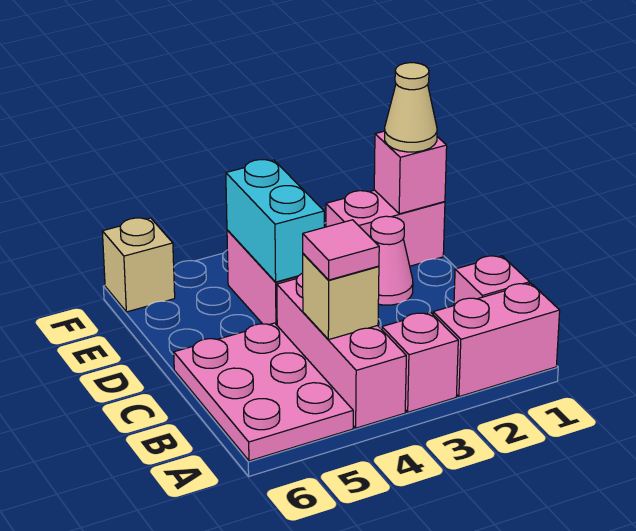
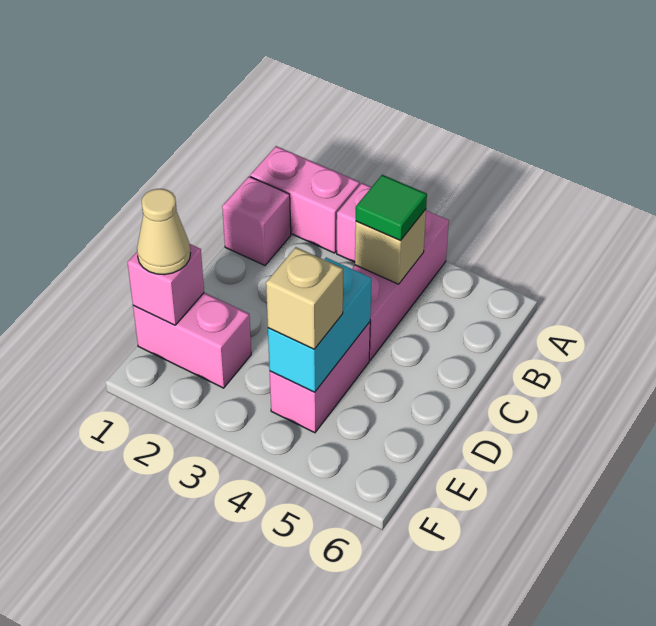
pink 2x3 plate [174,323,353,461] -> none
pink 1x1 tile [303,220,379,280] -> green 1x1 tile [356,175,427,240]
pink 1x1 cone [371,216,413,305] -> none
tan 1x1 brick [102,218,175,312] -> tan 1x1 brick moved to [266,247,343,349]

